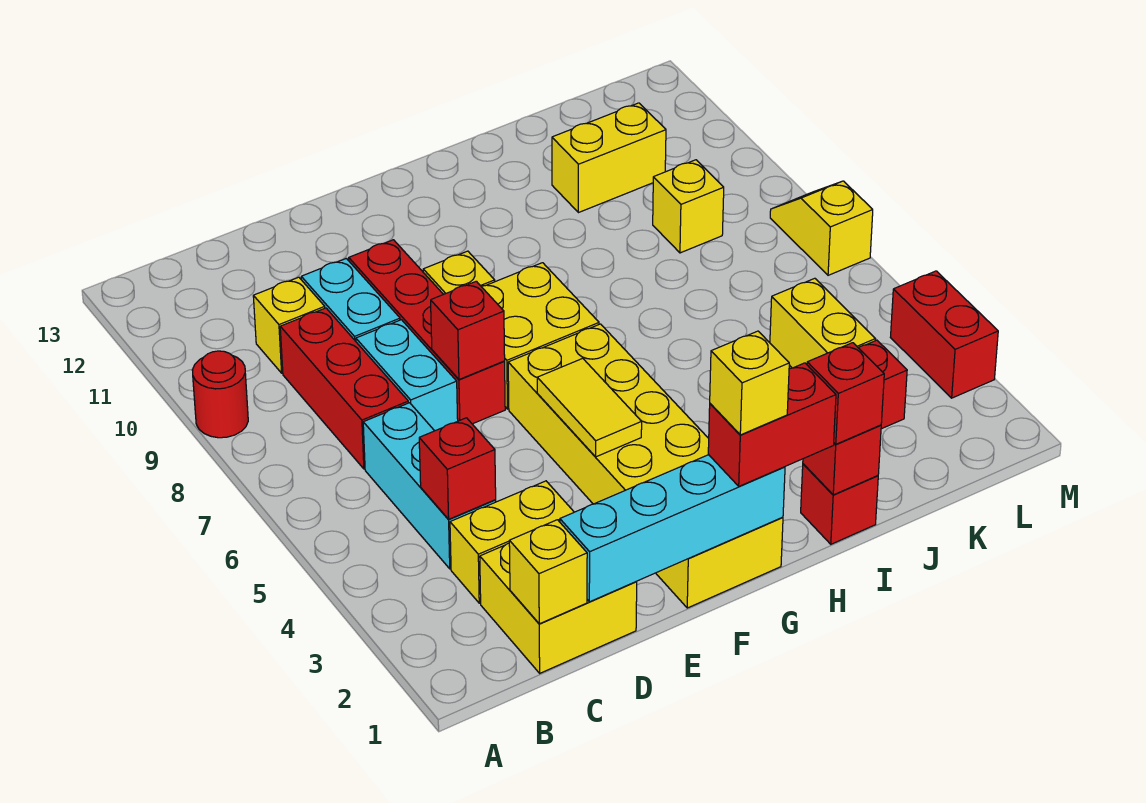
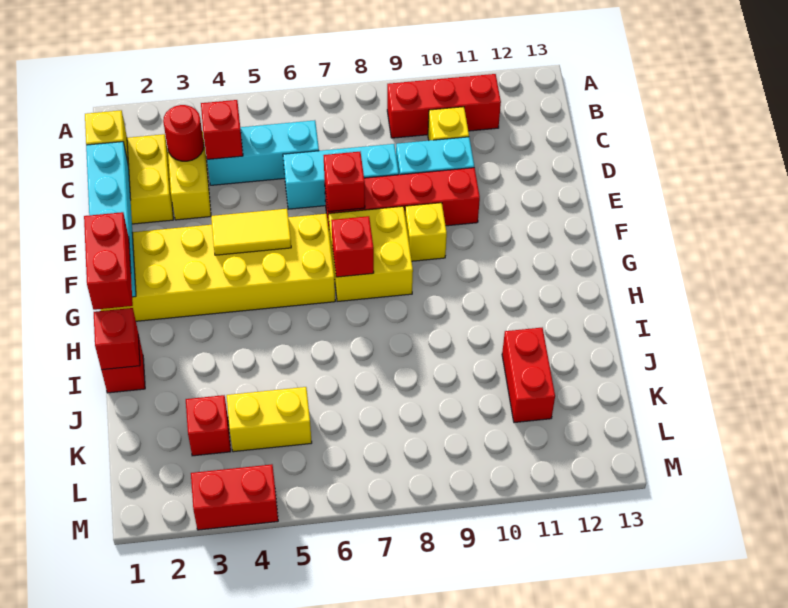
red 1x1 round brick [192,351,248,438] -> red 1x1 round brick moved to [163,105,204,161]
red 1x3 brick [280,308,408,469] -> red 1x3 brick moved to [387,74,501,138]
cyan 1x2 brick [356,320,458,431] -> cyan 1x3 brick [283,144,399,209]
yellow 1x1 brick [710,331,789,435] -> none
red 1x1 brick [807,343,884,444] -> red 1x1 brick moved to [331,216,374,277]
yellow 1x2 brick [552,103,666,213] -> red 1x2 brick [502,328,555,423]
yellow 1x1 brick [653,160,724,253] -> none
yellow 1x2 slope [770,181,873,275] -> none

